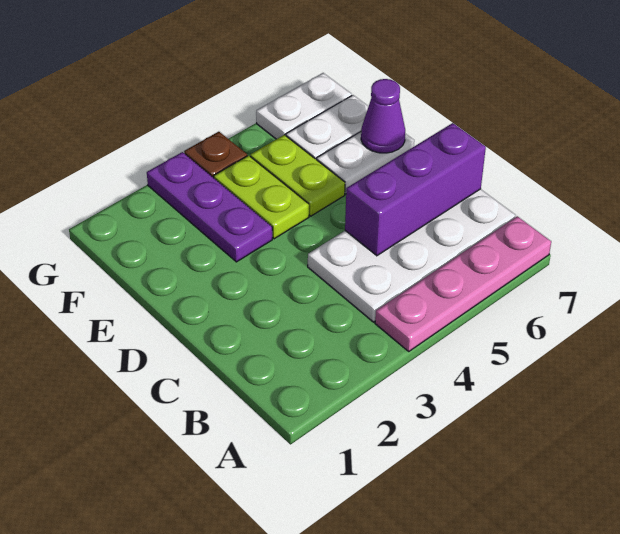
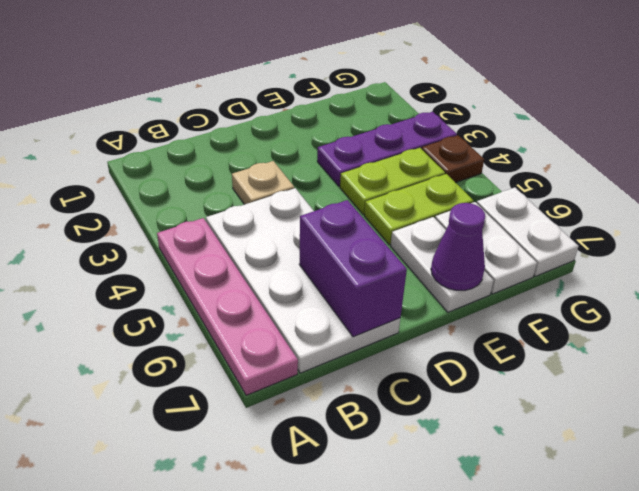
none -> tan 1x1 plate [232,161,294,204]
purple 1x3 brick [345,123,486,256] -> purple 1x2 brick [299,200,407,337]

